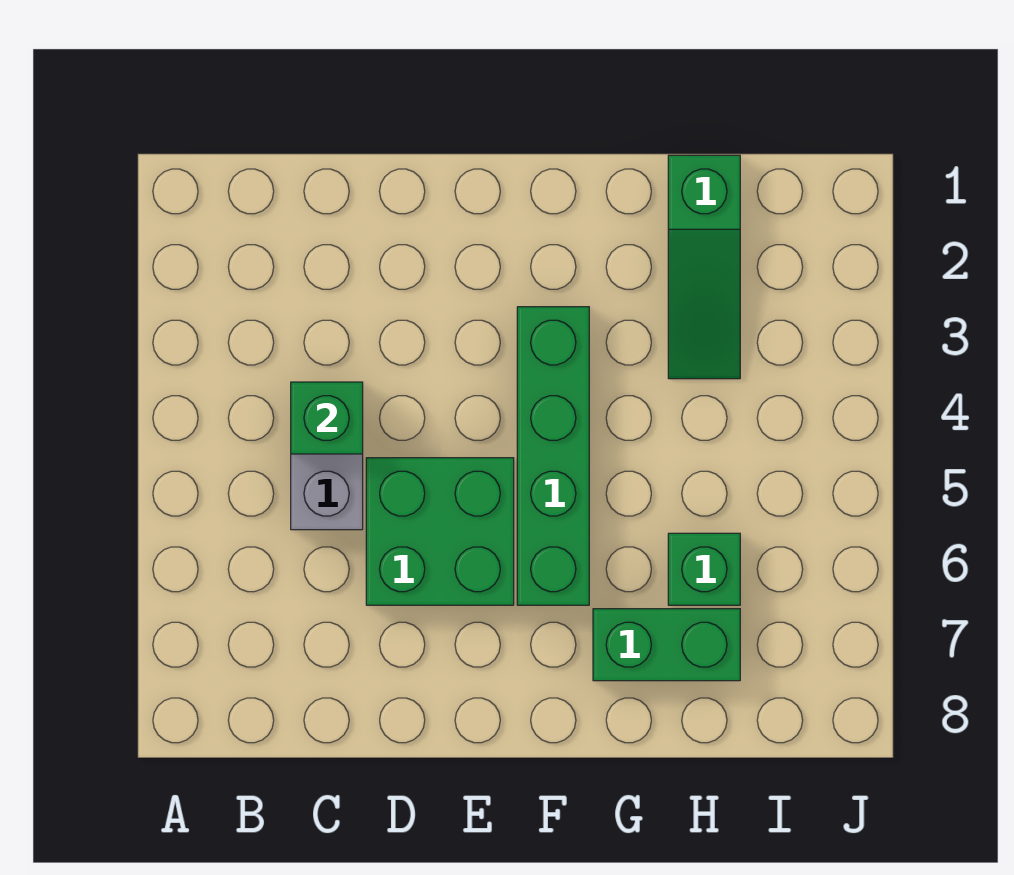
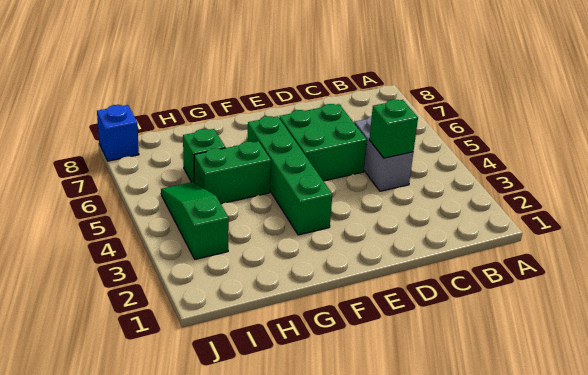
green 1x2 brick [593,609,740,681] -> green 1x2 brick moved to [194,141,271,204]
green 1x3 slope [668,155,740,379] -> green 1x3 slope moved to [161,182,229,259]
none -> blue 1x1 brick [97,105,139,161]

